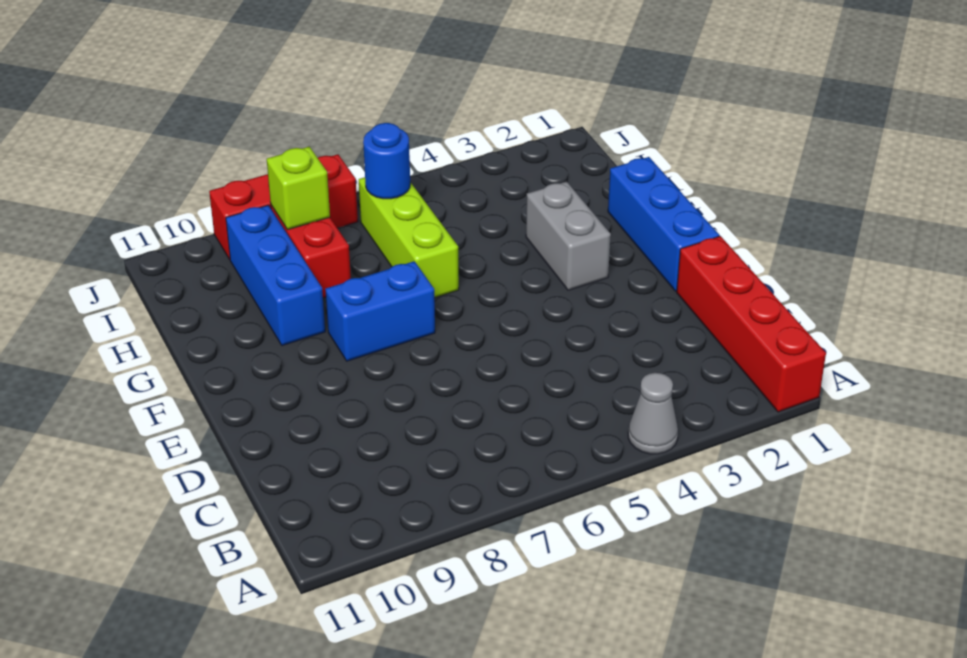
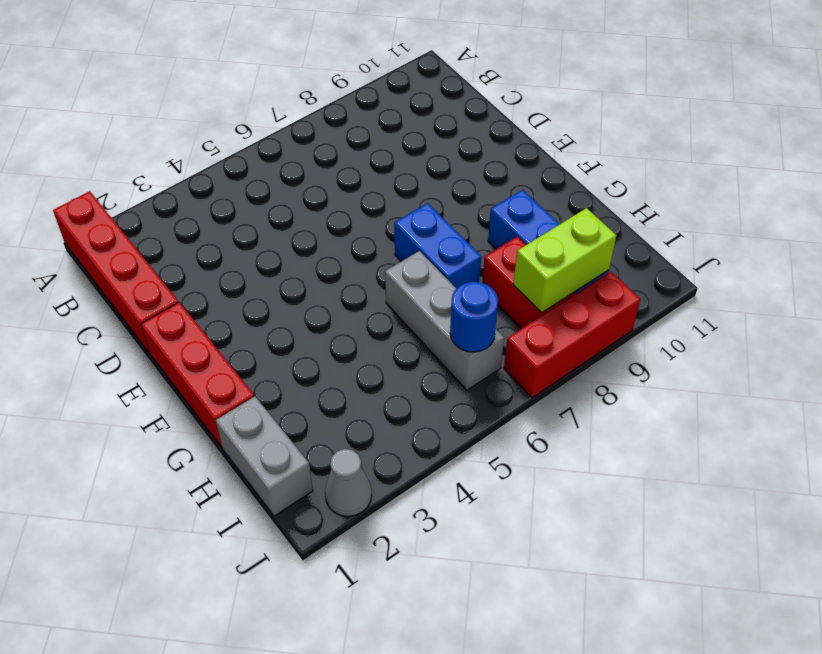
grey 1x1 cone [628,373,678,454] -> grey 1x1 cone moved to [325,449,372,517]
blue 1x3 brick [608,157,719,291] -> red 1x3 brick [141,302,254,447]
grey 1x2 brick [526,182,611,290] -> grey 1x2 brick moved to [216,396,313,516]
blue 1x2 brick [325,261,435,361] -> blue 1x2 brick turned to [394,203,481,289]
lime 1x3 brick [359,177,459,298] -> grey 1x3 brick [385,251,504,390]
lime 1x1 brick [267,147,330,230] -> lime 1x2 brick [513,208,616,313]

